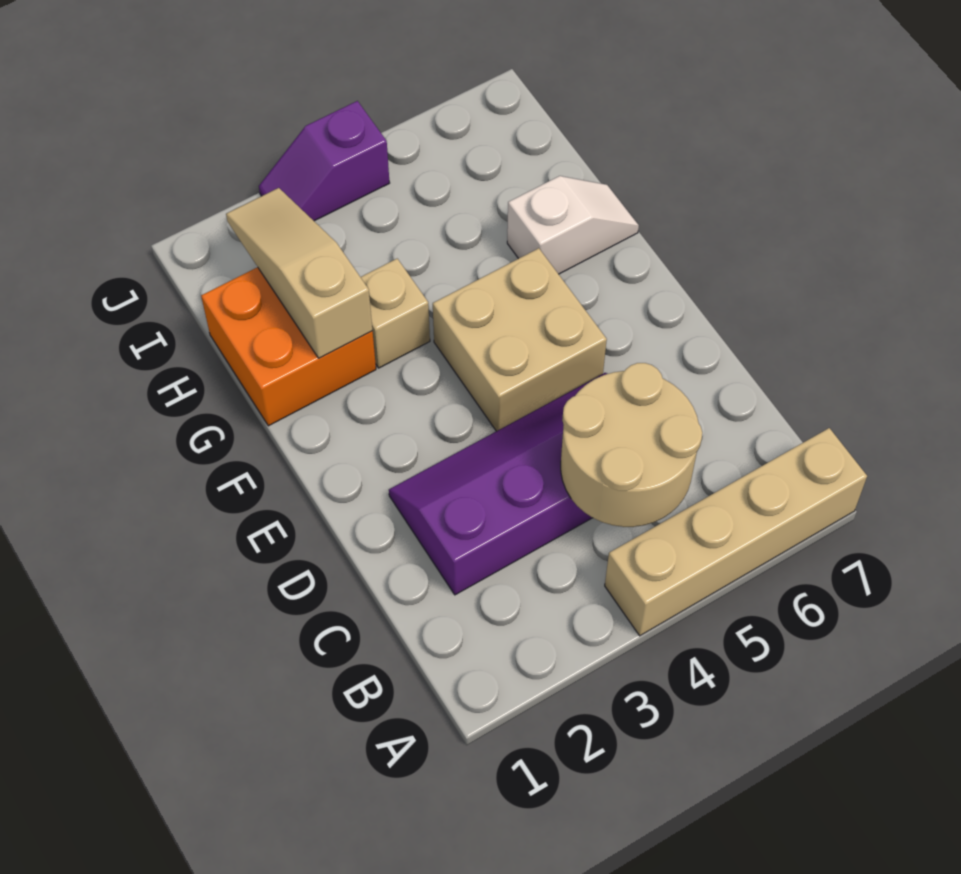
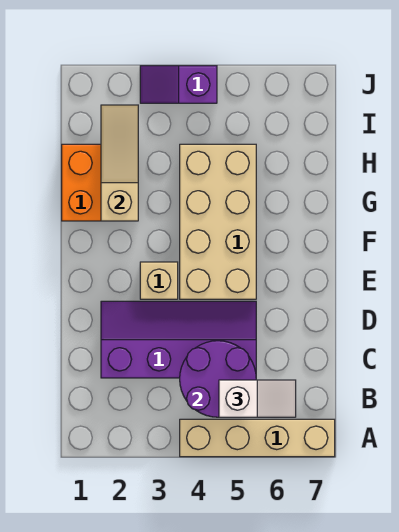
tan 2x2 round brick [561,363,702,527] -> purple 2x2 round brick [180,341,256,417]
tan 2x2 brick [433,248,607,431] -> tan 2x4 brick [180,144,256,299]
tan 1x1 brick [361,259,430,368] -> tan 1x1 brick moved to [140,262,178,299]
white 1x2 slope [507,176,639,274] -> white 1x2 slope moved to [219,380,296,417]

